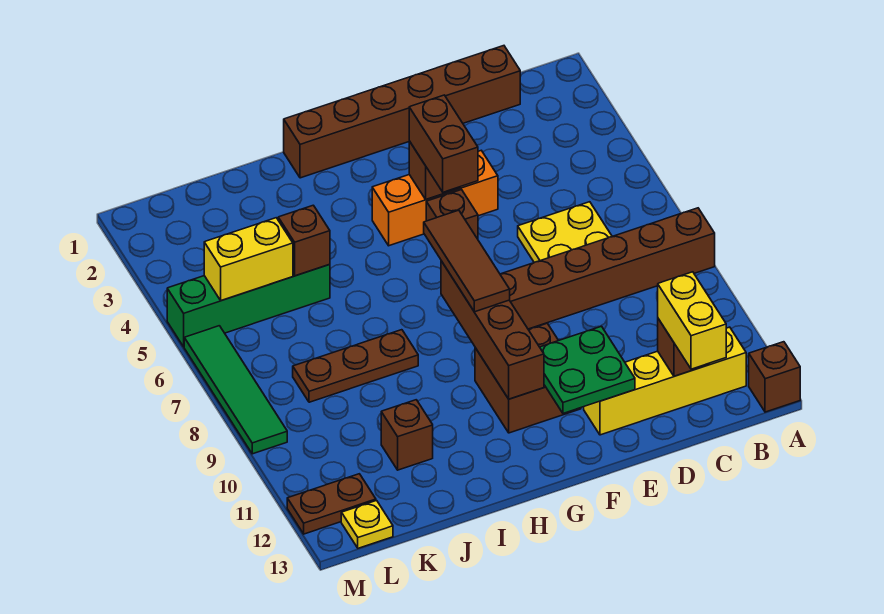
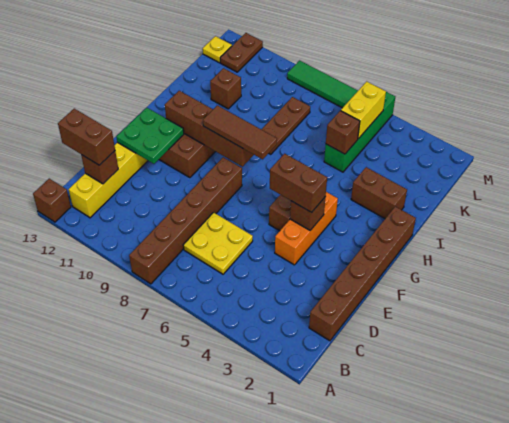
yellow 1x2 brick [658,272,726,369] -> brown 1x2 brick [58,109,115,165]
none -> brown 1x2 brick [351,167,407,218]

